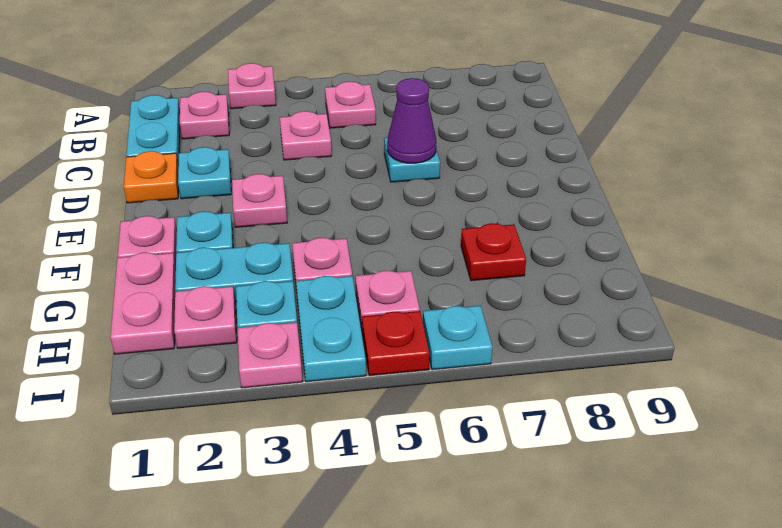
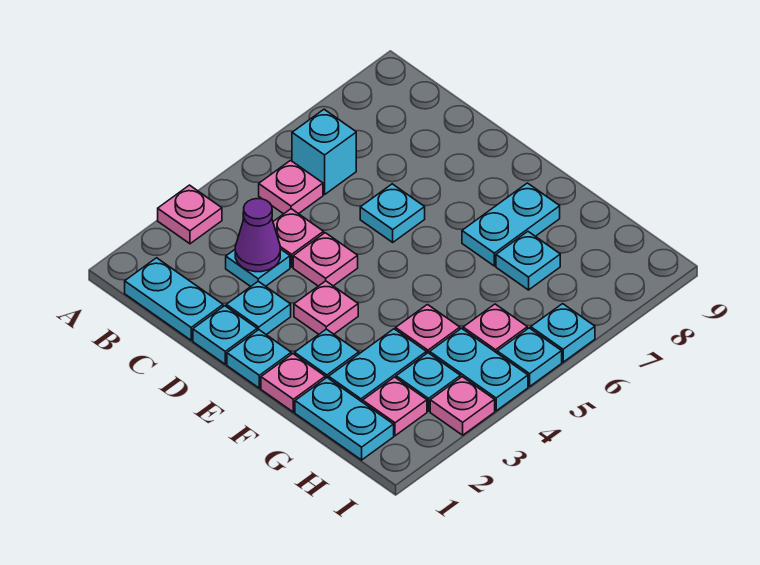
pink 1x1 plate [180,92,229,139] -> pink 1x1 plate moved to [293,233,358,286]
none -> cyan 1x1 brick [292,109,356,195]
none -> cyan 1x1 plate [226,249,290,287]
orange 1x1 plate [124,151,178,203] -> cyan 1x1 plate [193,306,257,364]
purple 1x1 cone [387,78,436,163] -> purple 1x1 cone moved to [235,199,280,272]
none -> cyan 1x1 plate [227,330,291,388]
none -> cyan 1x2 plate [462,183,560,266]
pink 1x2 plate [110,252,176,354] -> cyan 1x2 plate [295,378,394,460]
red 1x1 plate [461,223,526,281] -> cyan 1x1 plate [496,232,560,290]
red 1x1 plate [362,311,429,376] -> cyan 1x1 plate [497,328,562,386]

